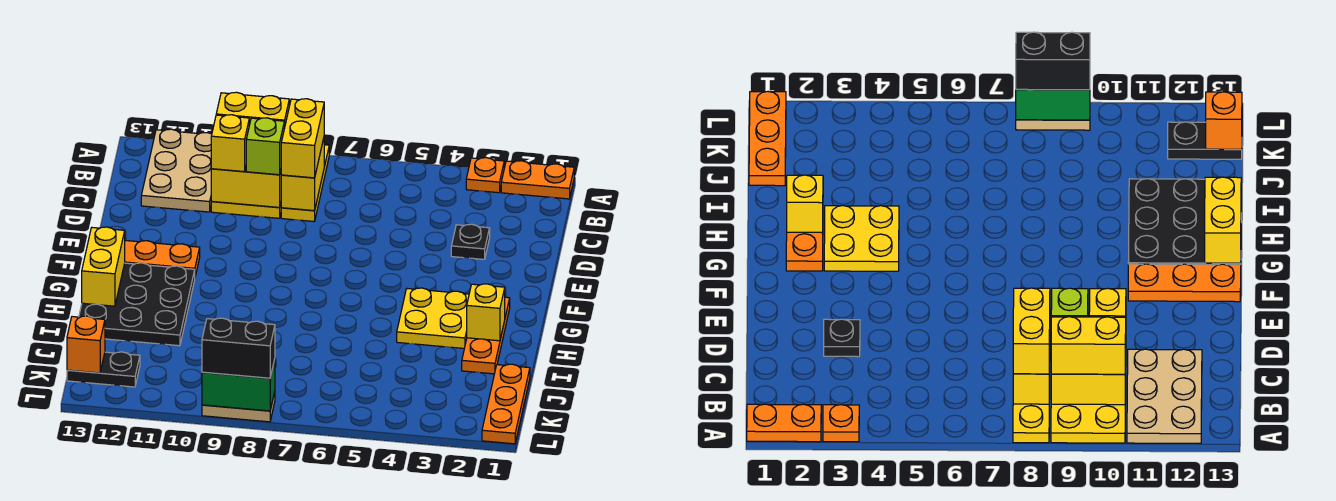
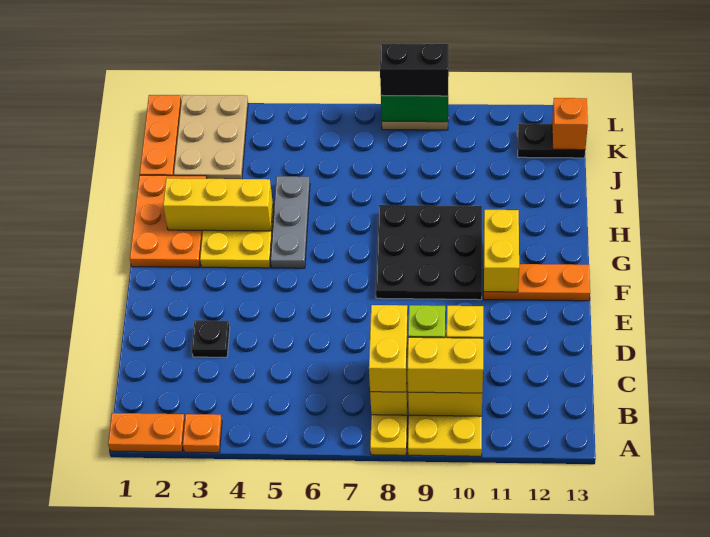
tan 2x3 plate [141,129,212,212] -> tan 2x3 plate moved to [174,95,248,179]
orange 1x3 plate [462,297,510,374] -> orange 2x3 plate [130,175,207,267]
none -> grey 1x3 plate [271,176,310,268]
black 3x3 plate [79,263,195,346] -> black 3x3 plate moved to [376,205,482,300]
yellow 1x2 brick [82,227,125,306] -> yellow 1x2 brick moved to [484,210,519,292]
yellow 1x1 brick [467,284,505,341] -> yellow 1x3 brick [163,178,273,231]

